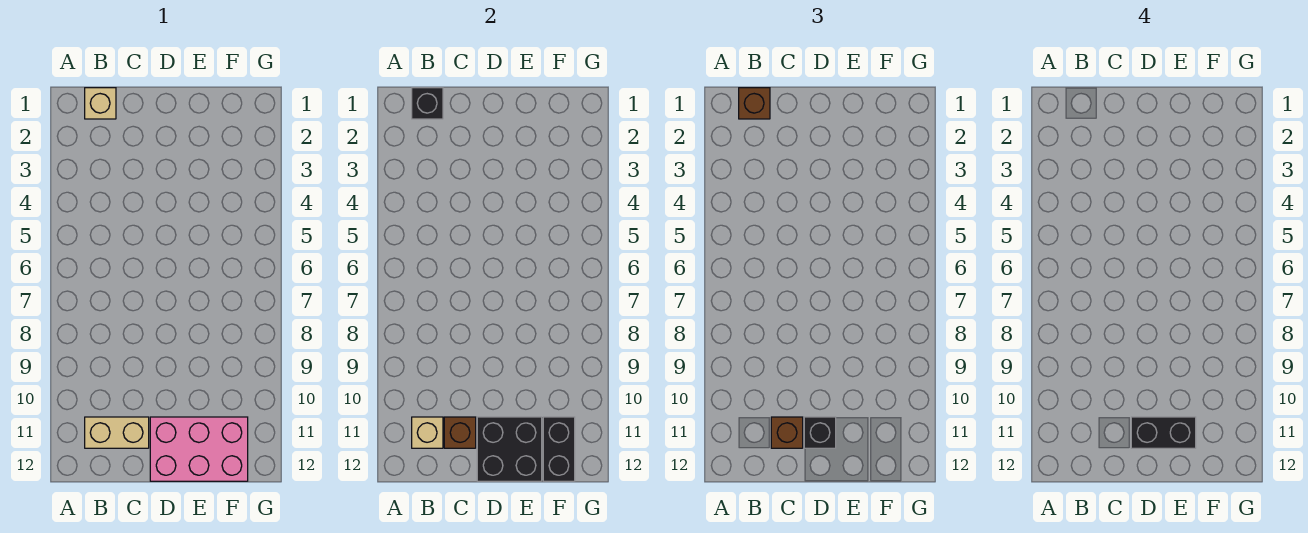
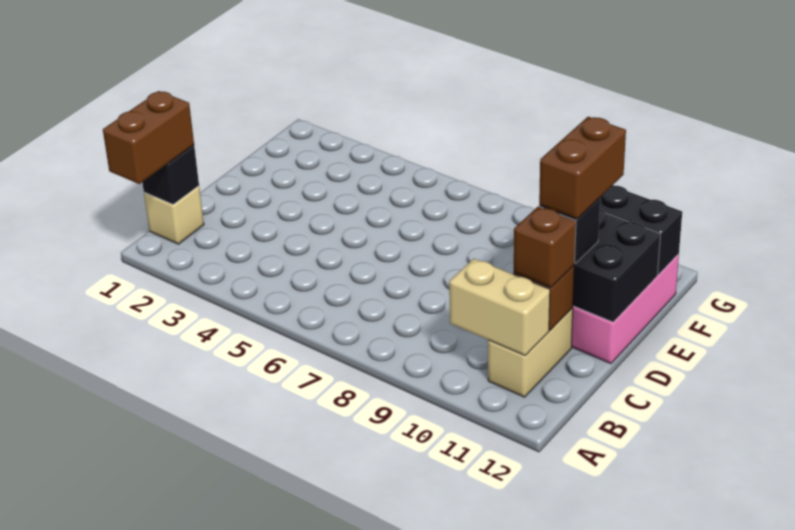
brown 1x1 brick [739,88,770,119] -> brown 1x2 brick [103,91,194,184]
tan 1x1 brick [412,417,443,448] -> tan 1x2 brick [449,259,550,356]
black 1x2 brick [1131,417,1196,448] -> brown 1x2 brick [539,117,626,219]

